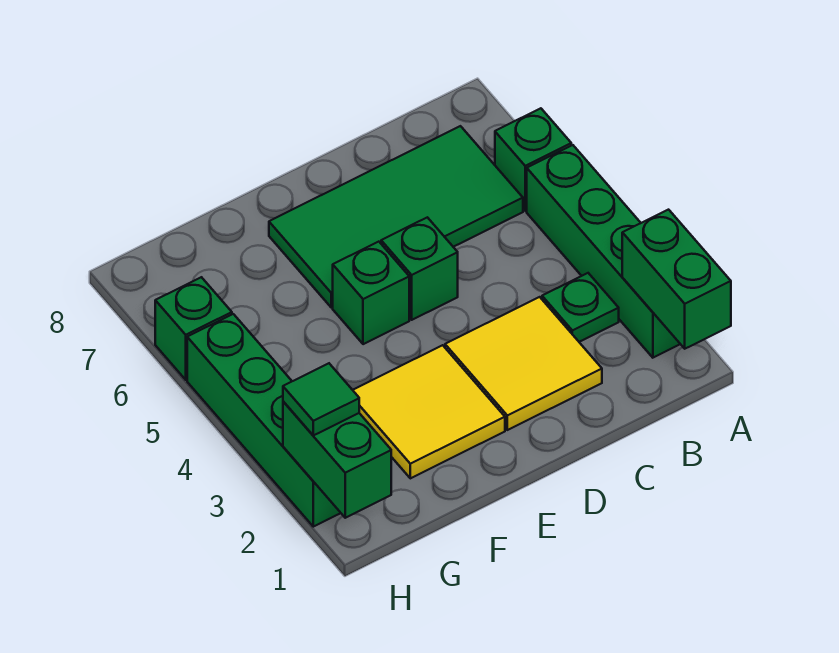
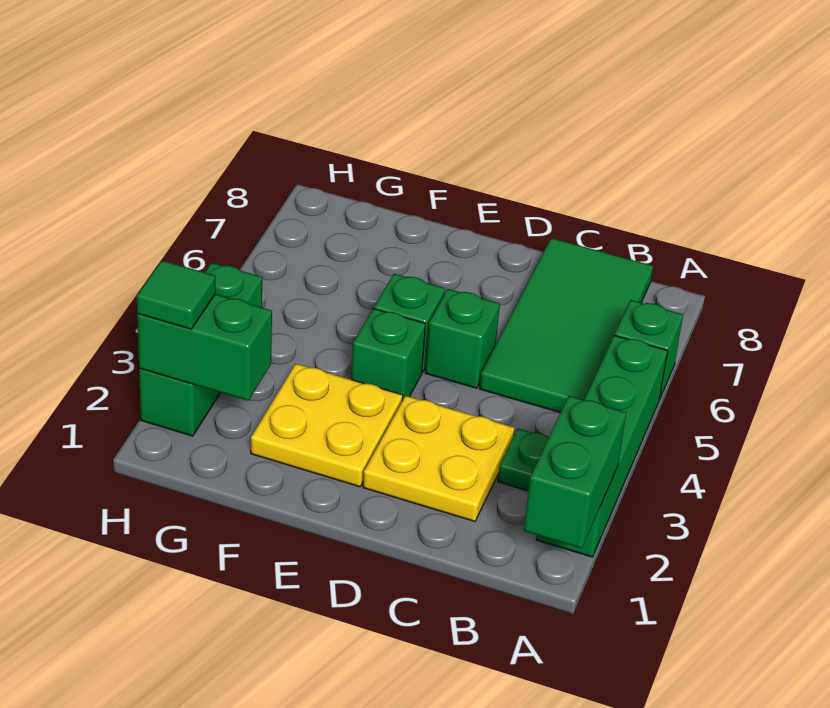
green 2x4 tile [269,126,523,307] -> green 2x4 tile turned to [480,238,653,413]
yellow 2x2 tile [445,297,602,430] -> yellow 2x2 plate [363,396,515,522]
yellow 2x2 tile [353,345,505,478] -> yellow 2x2 plate [251,364,403,487]
green 1x2 brick [283,401,391,518] -> green 1x2 brick turned to [137,294,272,401]
green 1x4 brick [187,314,340,527] -> green 1x3 brick [139,263,262,436]
green 1x1 brick [155,277,232,380] -> green 1x1 brick moved to [351,309,425,400]

